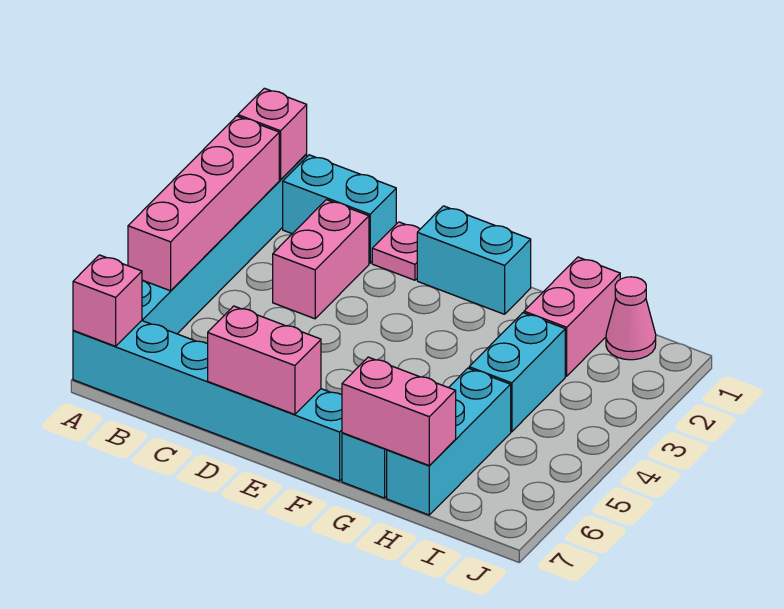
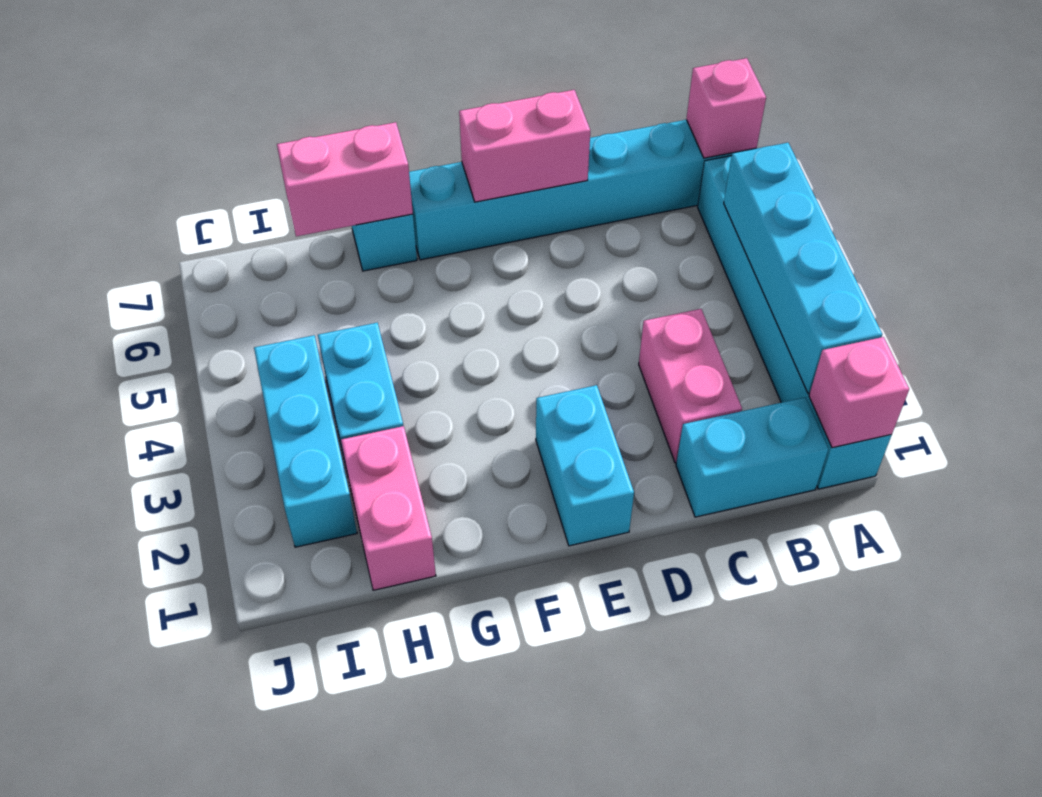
pink 1x4 brick [128,116,279,291] -> cyan 1x4 brick [724,143,882,394]
pink 1x1 plate [372,222,420,280] -> none
cyan 1x2 brick [417,206,531,314] -> cyan 1x2 brick turned to [536,385,634,546]
cyan 1x3 brick [387,368,511,515] -> cyan 1x3 brick moved to [254,335,357,547]
pink 1x1 cone [606,277,656,360] -> none

